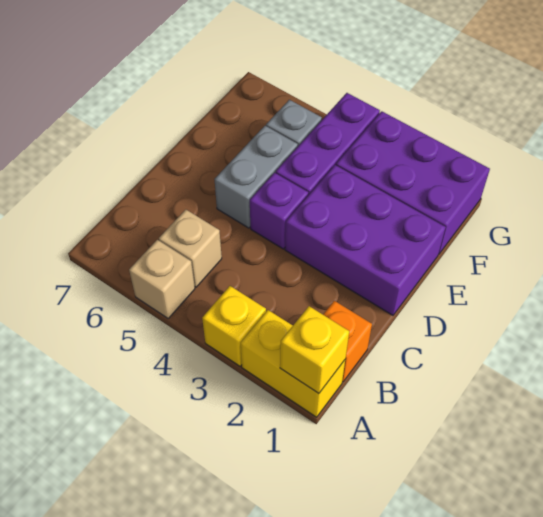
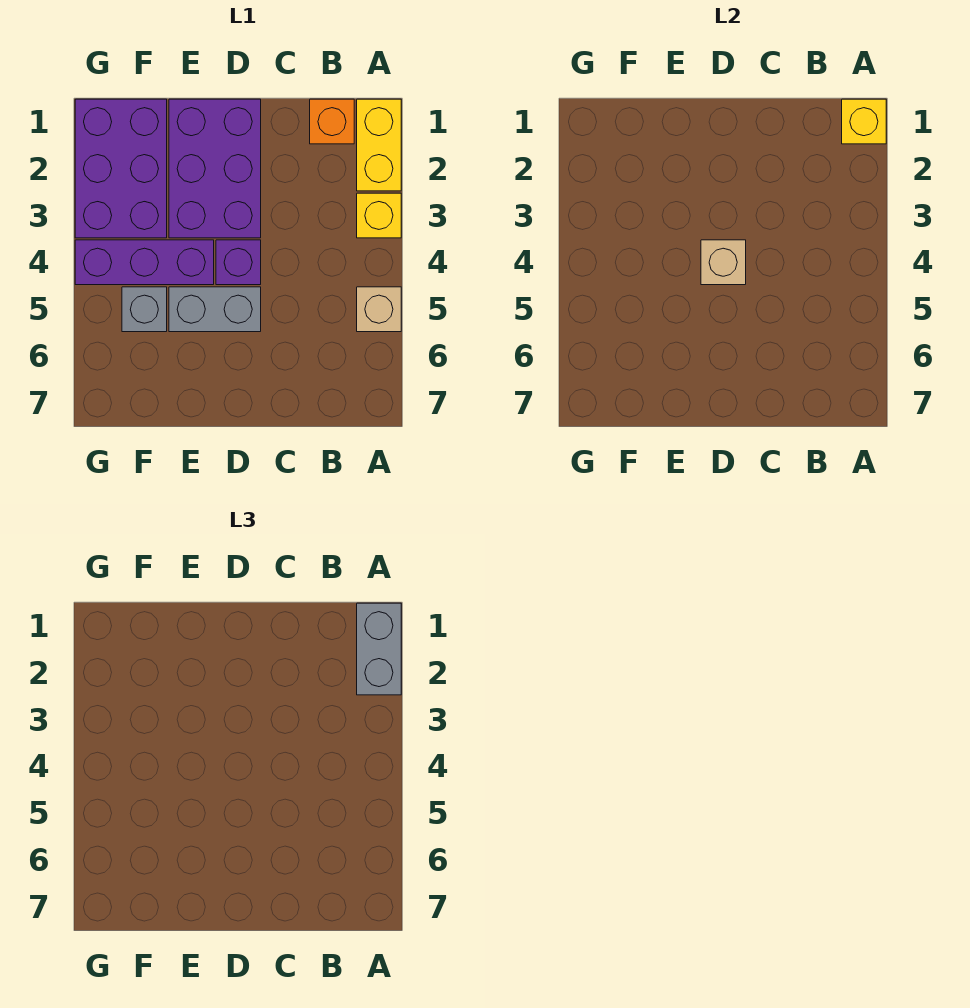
none -> grey 1x2 brick [357,603,401,695]
tan 1x1 brick [159,210,222,287] -> tan 1x1 brick moved to [701,240,746,285]

